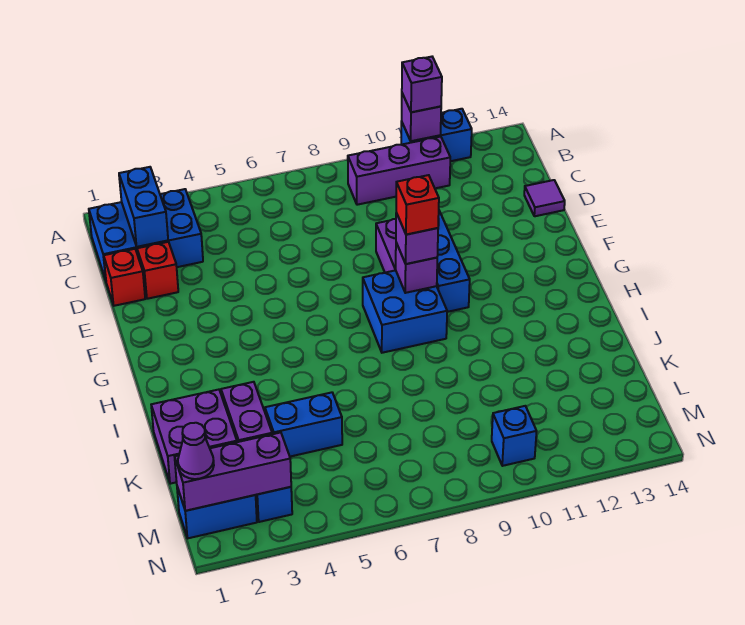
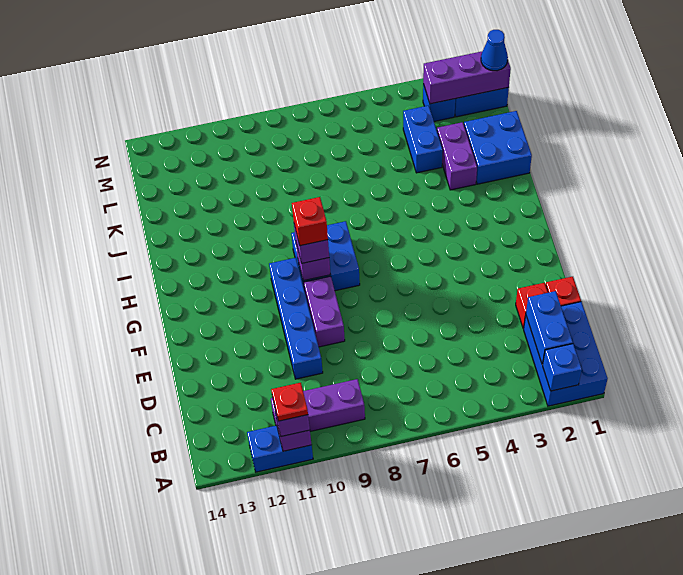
none -> red 1x1 plate [271,383,308,421]
blue 2x3 brick [89,189,203,280] -> blue 2x3 brick turned to [523,302,608,406]
purple 1x1 tile [524,180,565,216] -> none
purple 2x2 brick [151,390,237,484] -> blue 2x2 brick [464,111,532,184]
blue 1x2 brick [265,392,342,457] -> blue 1x2 brick turned to [403,106,443,173]
purple 1x1 cone [178,423,214,479] -> blue 1x1 cone [481,30,508,71]
blue 1x1 brick [492,406,537,466] -> blue 1x1 brick moved to [543,344,582,391]

